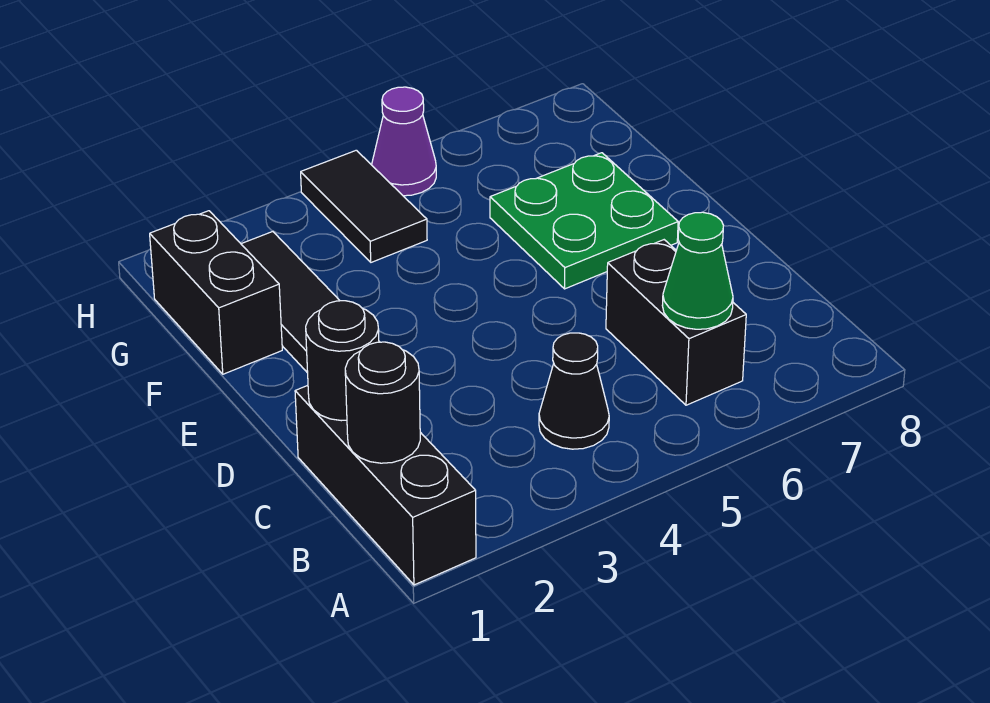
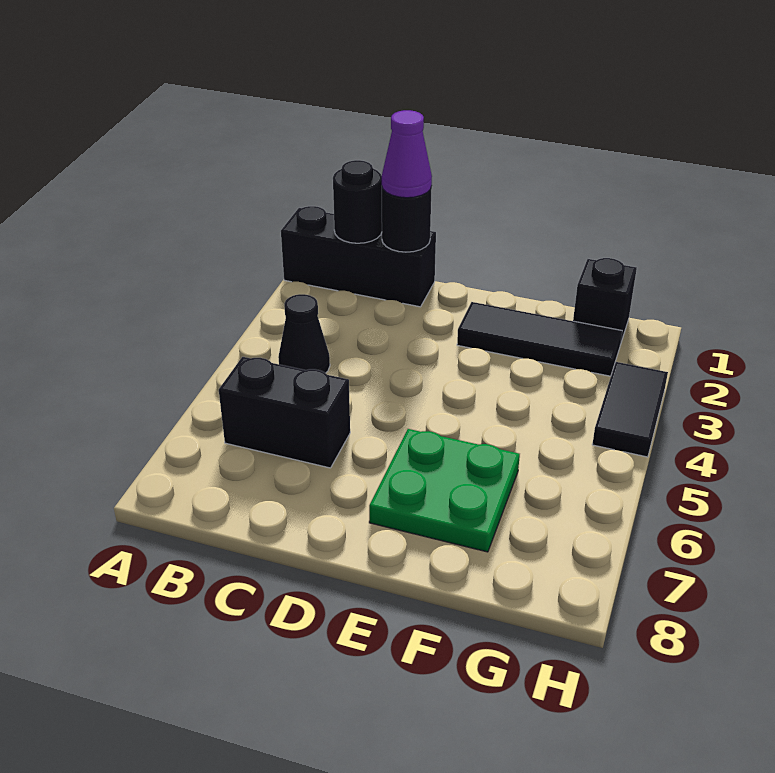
green 1x1 cone [662,212,733,329] -> none
black 1x2 brick [150,211,282,374] -> black 1x1 brick [573,258,637,344]
black 1x2 tile [301,150,427,262] -> black 1x2 tile turned to [592,362,668,457]
purple 1x1 cone [372,87,436,196] -> purple 1x1 cone moved to [382,110,432,198]

